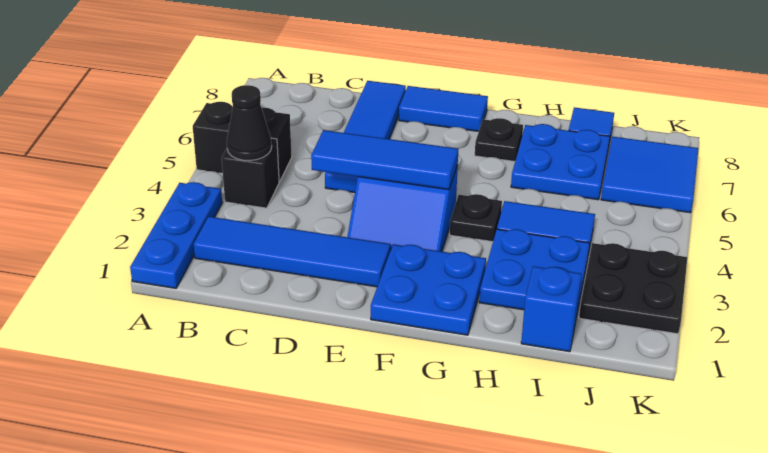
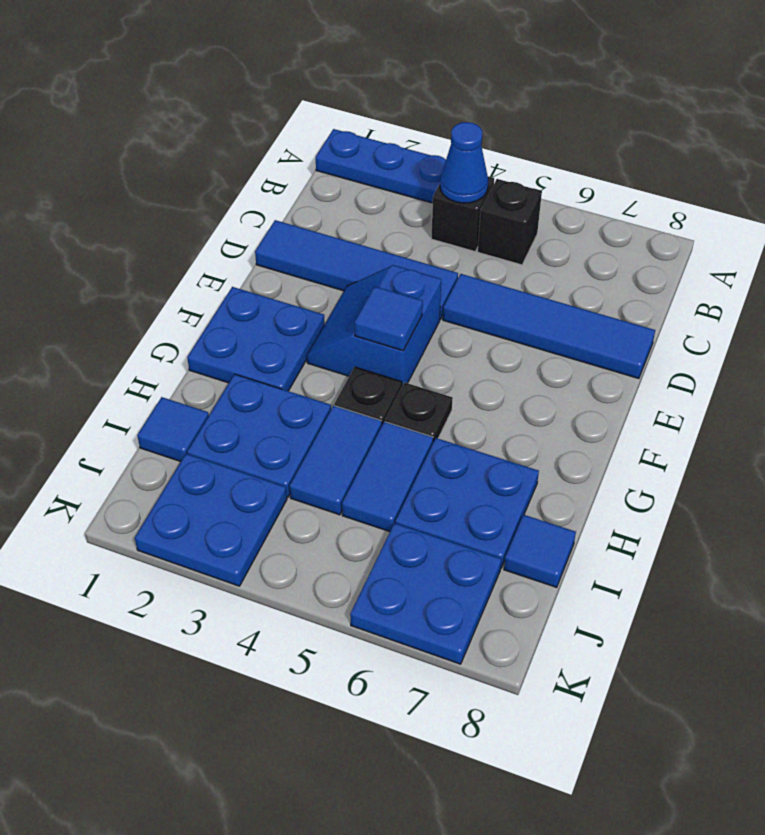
black 1x2 brick [193,102,292,182] -> black 1x1 brick [478,179,542,265]
blue 1x4 tile [194,217,391,287] -> blue 1x4 tile turned to [255,220,458,319]
black 1x1 cone [227,85,272,161] -> blue 1x1 cone [440,122,488,203]
blue 1x3 tile [311,130,458,190] -> blue 1x1 tile [355,286,423,351]
blue 1x2 tile [399,86,488,131] -> blue 1x2 tile moved to [342,422,433,532]
black 1x1 plate [475,118,523,161] -> black 1x1 plate moved to [385,382,453,442]
blue 1x1 brick [521,266,582,352] -> blue 1x1 tile [137,397,209,462]
black 2x2 plate [579,243,688,334] -> blue 2x2 plate [135,454,287,586]
blue 2x2 tile [601,137,699,213] -> blue 2x2 plate [350,523,501,664]

